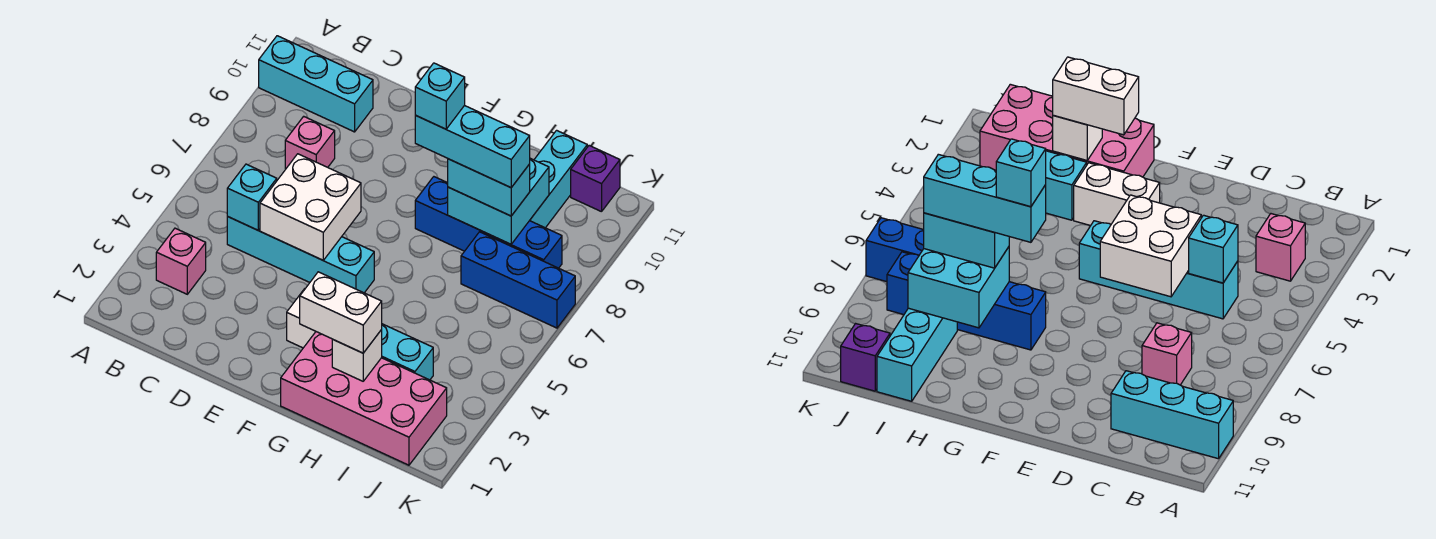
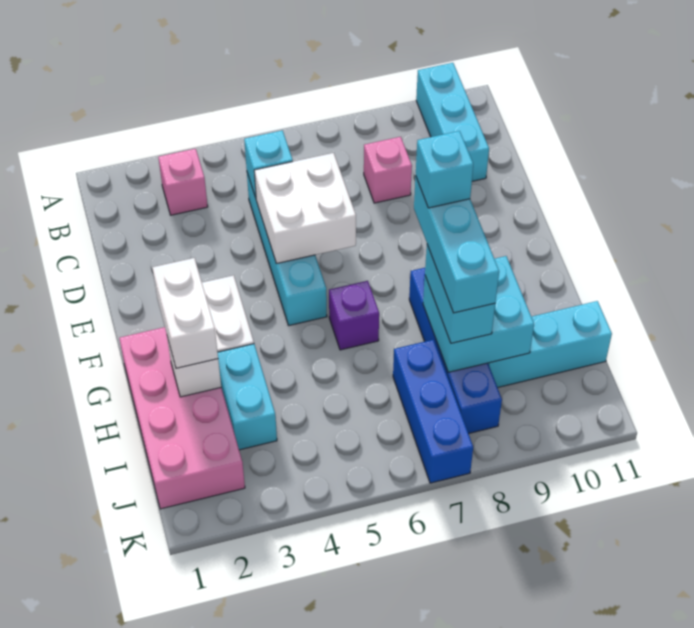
purple 1x1 brick [571,146,620,212] -> purple 1x1 brick moved to [329,281,379,350]

